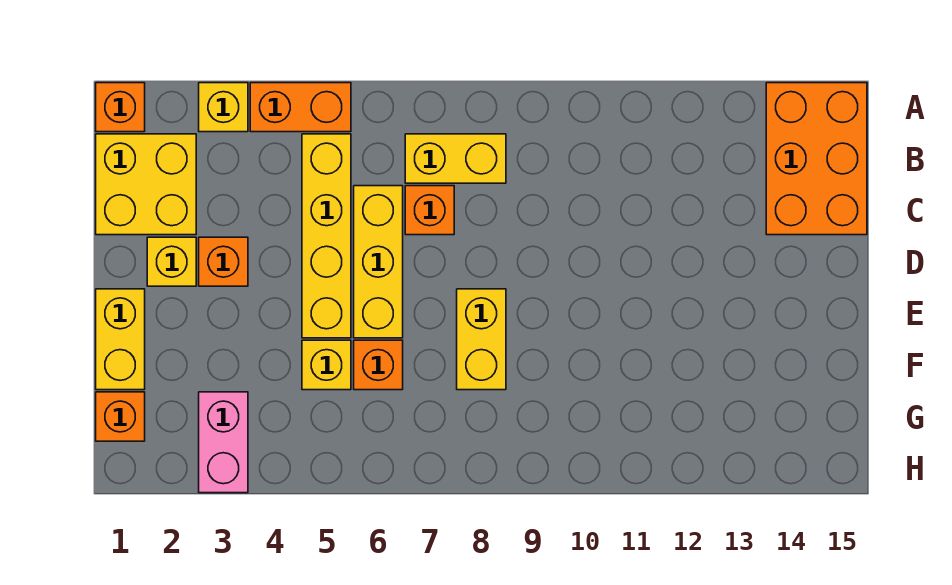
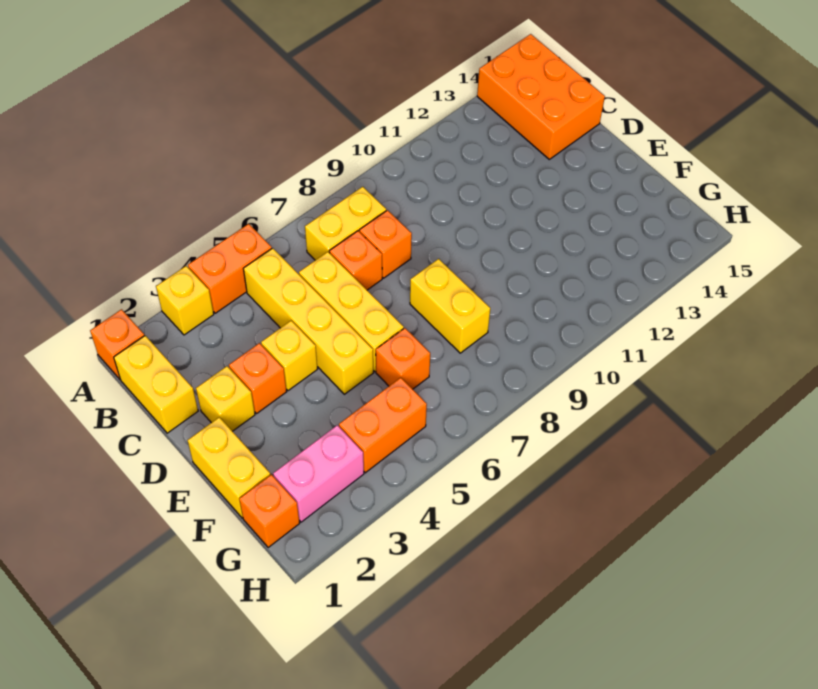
yellow 2x2 brick [96,134,196,235] -> yellow 1x2 brick [114,336,198,433]
none -> orange 1x1 brick [360,210,412,278]
yellow 1x1 brick [302,340,351,390] -> yellow 1x1 brick moved to [261,320,318,391]
pink 1x2 brick [199,392,248,493] -> pink 1x2 brick turned to [273,425,364,522]
none -> orange 1x2 brick [339,378,427,473]

